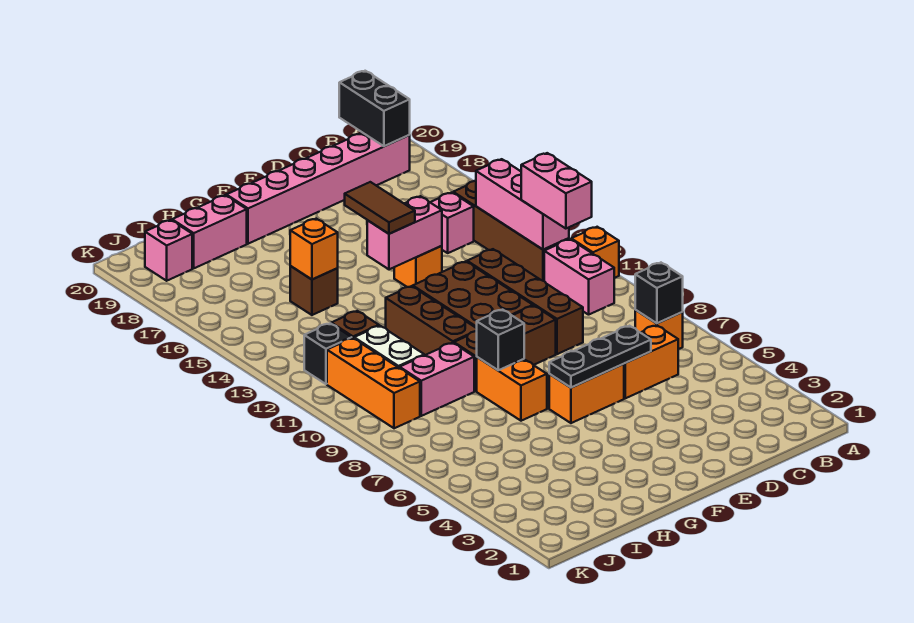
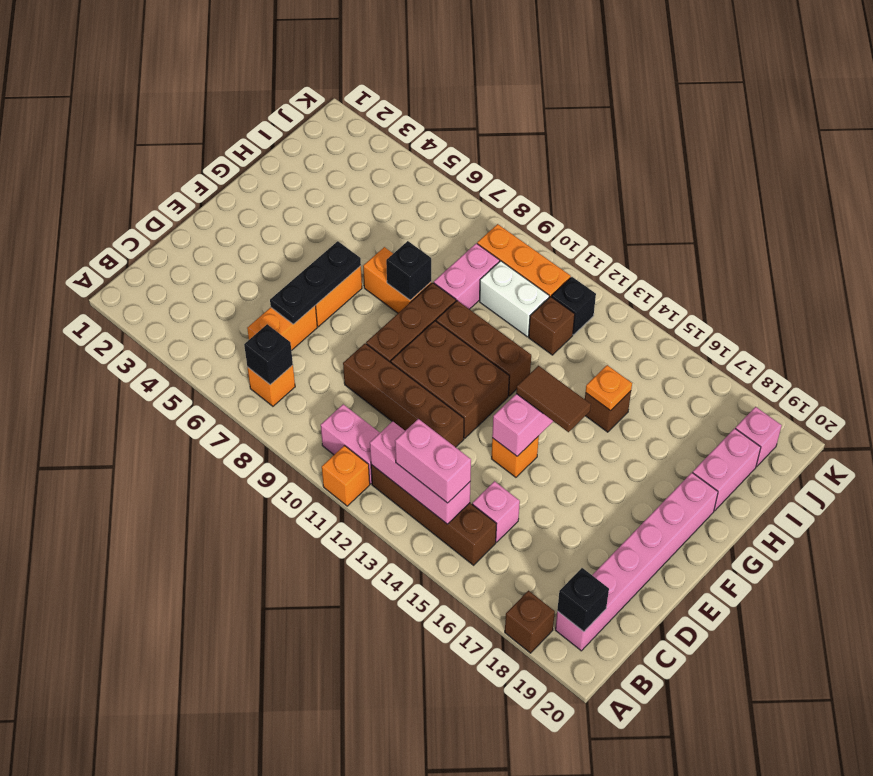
none -> brown 1x1 brick [505,591,555,653]
pink 1x2 brick [521,153,592,229] -> pink 1x2 brick moved to [395,419,471,503]
black 1x2 brick [339,71,410,146] -> black 1x1 brick [557,568,609,632]
orange 1x1 brick [290,219,338,279] -> orange 1x1 plate [586,365,632,411]

